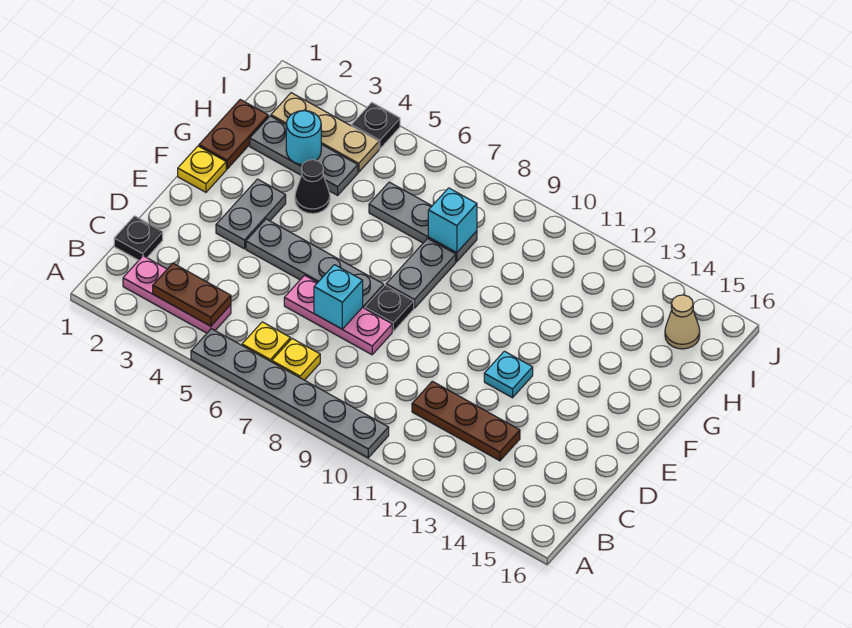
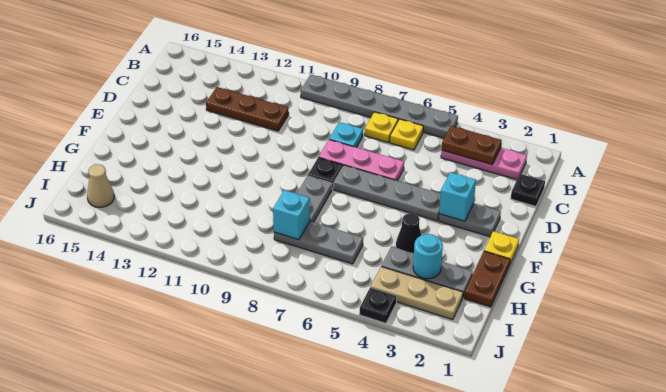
cyan 1x1 brick [314,265,363,329] -> cyan 1x1 brick moved to [439,172,476,221]
grey 1x2 plate [216,179,286,249] -> grey 1x2 plate turned to [439,203,501,237]
cyan 1x1 plate [484,351,533,398] -> cyan 1x1 plate moved to [329,122,363,147]

